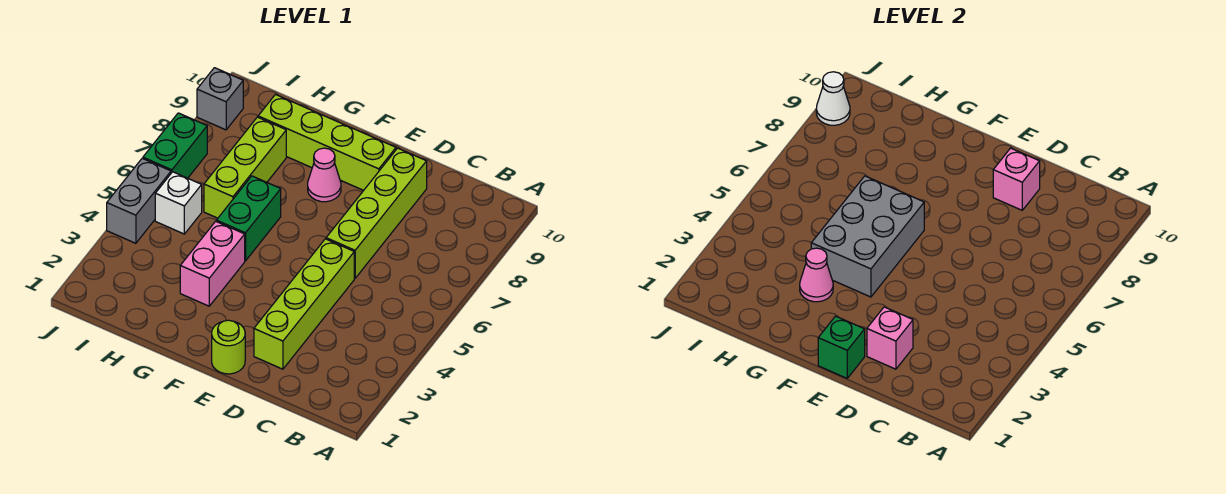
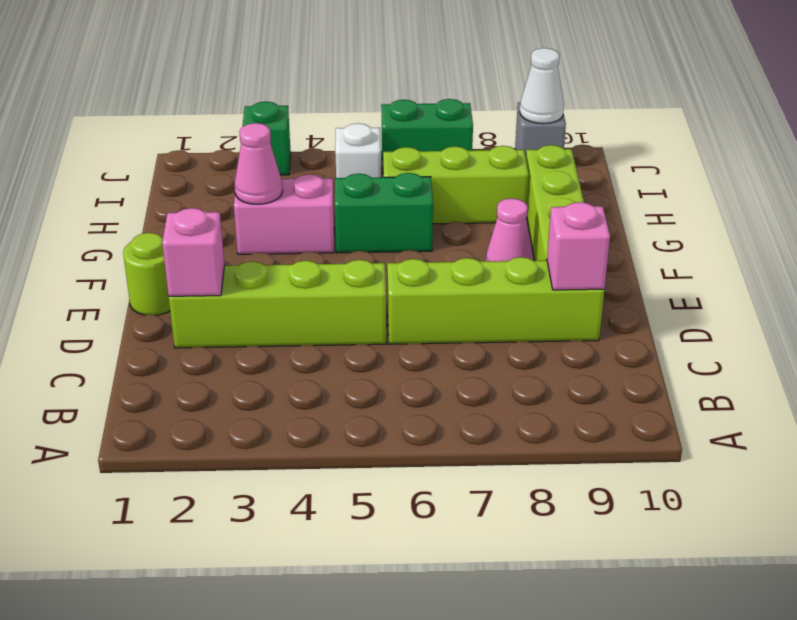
green 1x1 brick [818,316,865,378] -> green 1x1 brick moved to [242,101,291,175]
grey 2x3 brick [811,176,924,297] -> none
grey 1x2 brick [107,158,171,243] -> none

